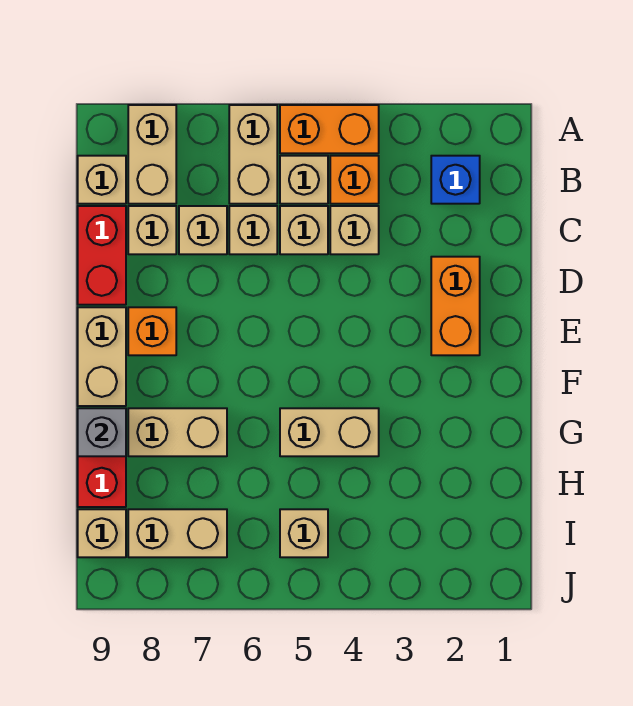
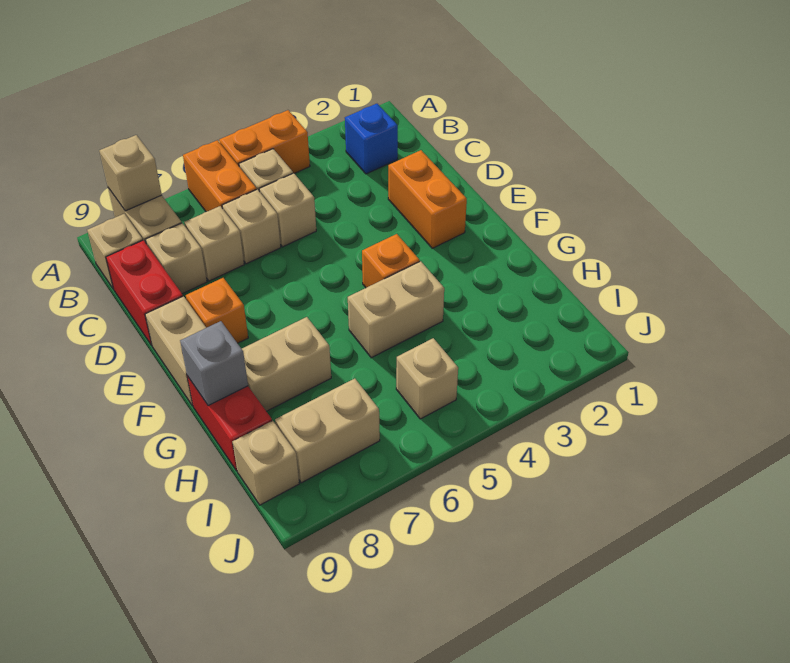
tan 1x2 brick [229,105,277,204] -> orange 1x2 brick [183,140,257,212]
orange 1x1 brick [330,156,379,204] -> orange 1x1 brick moved to [362,234,420,288]
tan 1x1 brick [330,206,379,254] -> tan 1x1 brick moved to [99,135,162,211]

